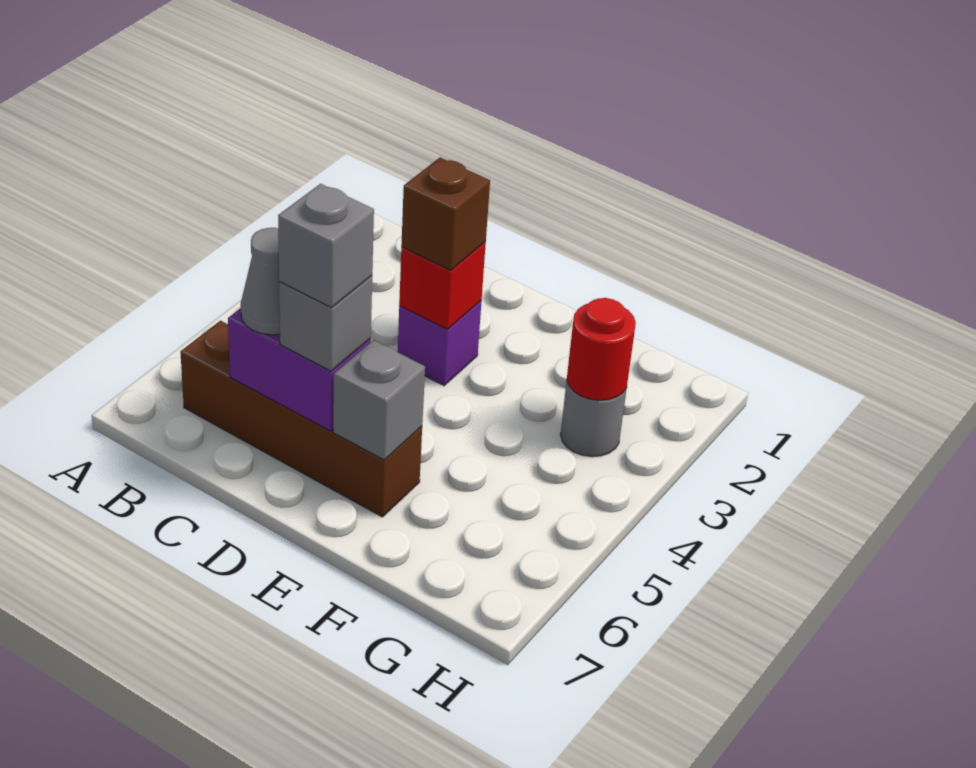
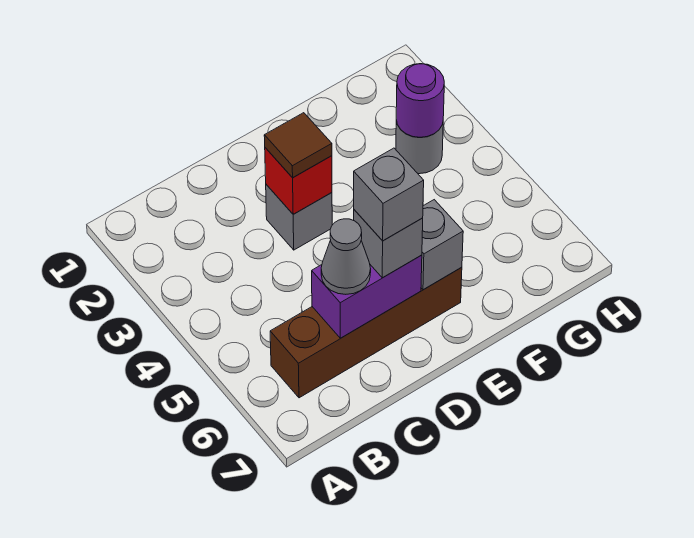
purple 1x1 brick [398,301,481,386] -> grey 1x1 brick [266,185,332,250]
brown 1x1 brick [401,157,490,271] -> brown 1x1 tile [264,113,332,178]
red 1x1 round brick [567,298,636,400] -> purple 1x1 round brick [396,64,444,137]

